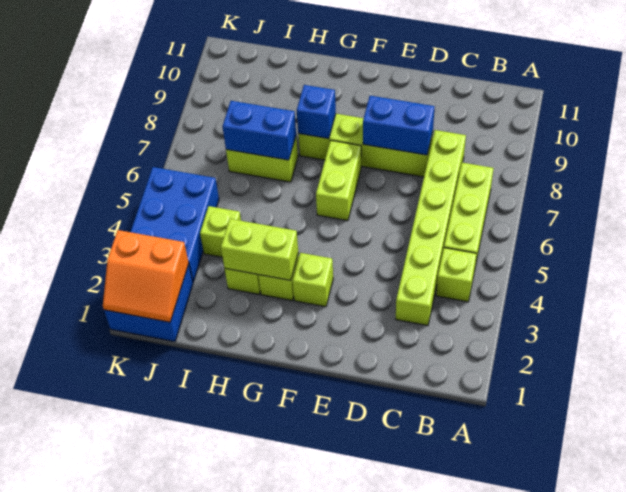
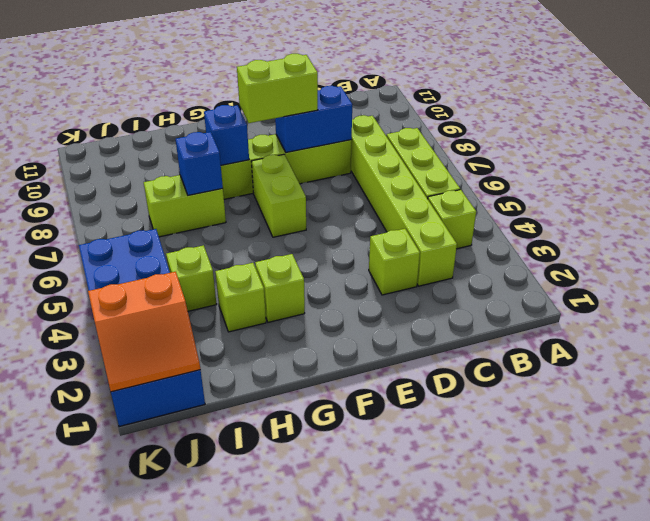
lime 1x1 brick [293,253,333,307] -> lime 1x1 brick moved to [369,229,420,295]
lime 1x2 brick [221,219,298,280] -> lime 1x2 brick moved to [237,54,318,123]
blue 1x2 brick [223,101,296,160] -> blue 1x1 brick [176,132,223,195]

